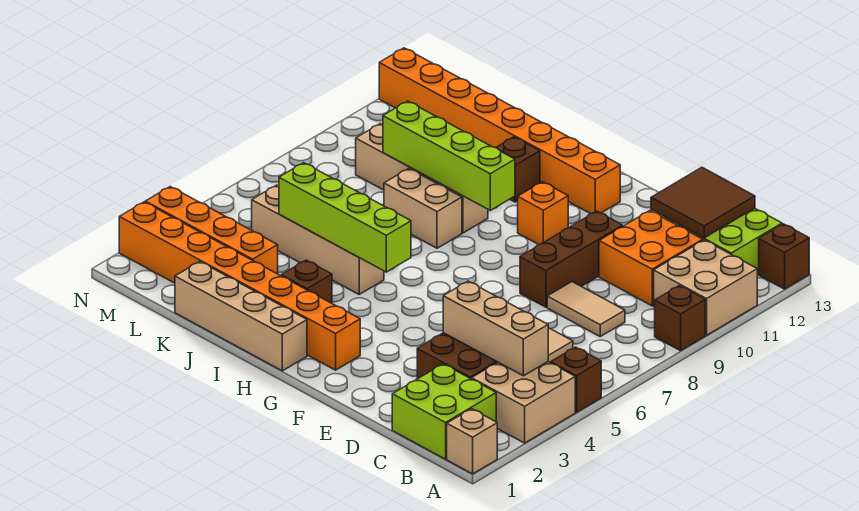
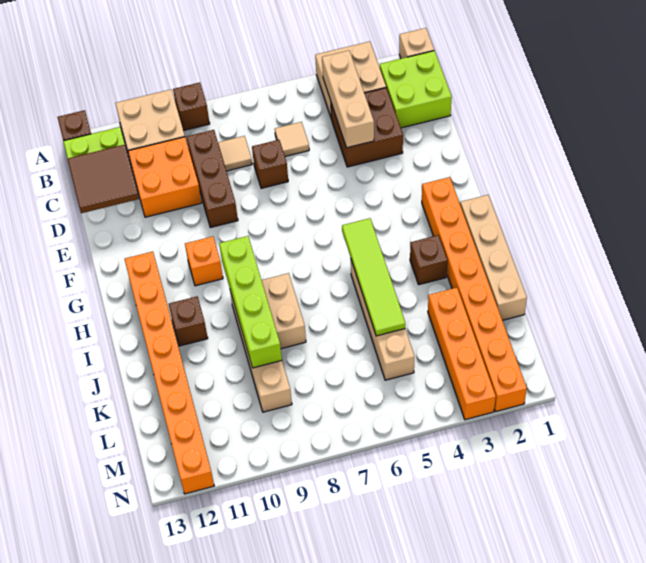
brown 1x1 brick [551,347,601,412] -> brown 1x1 brick moved to [252,140,288,188]
tan 1x2 tile [547,282,625,337] -> tan 1x1 tile [218,136,252,171]
brown 1x3 brick [520,211,623,307] -> brown 1x3 brick turned to [187,130,238,228]
lime 1x4 brick [279,163,411,272] -> lime 1x4 tile [342,218,405,336]

